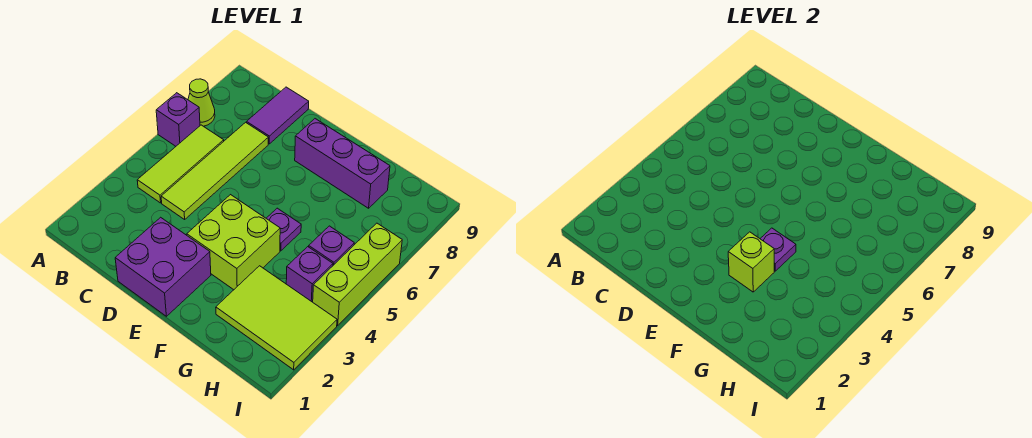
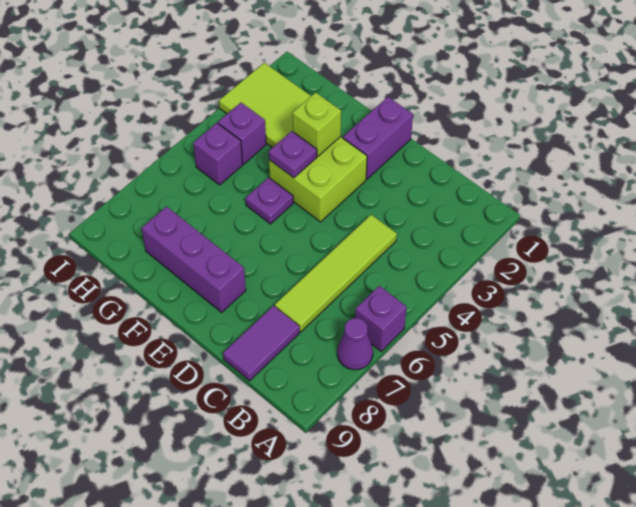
lime 1x1 cone [188,79,215,126] -> purple 1x1 cone [337,318,373,370]
lime 1x3 tile [137,125,224,203] -> none
purple 2x2 brick [115,217,211,316] -> purple 1x2 brick [343,97,413,179]
lime 1x3 brick [313,223,402,325] -> none

